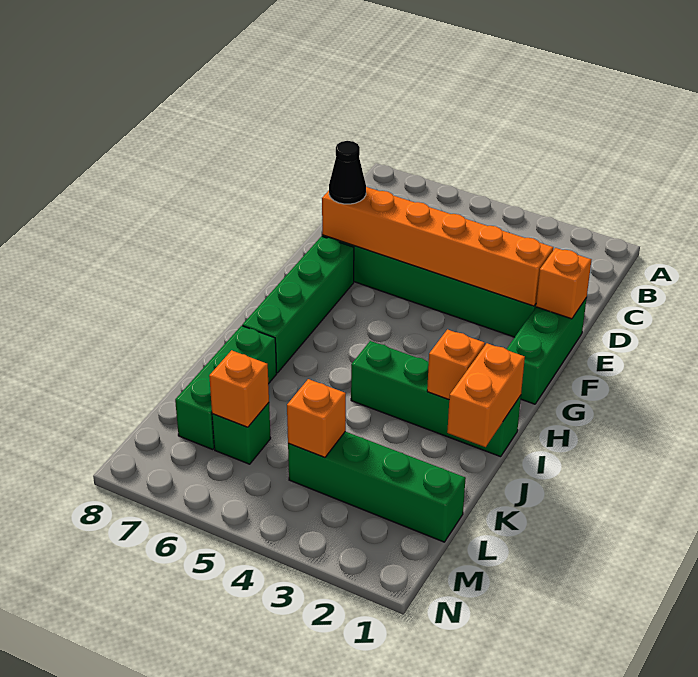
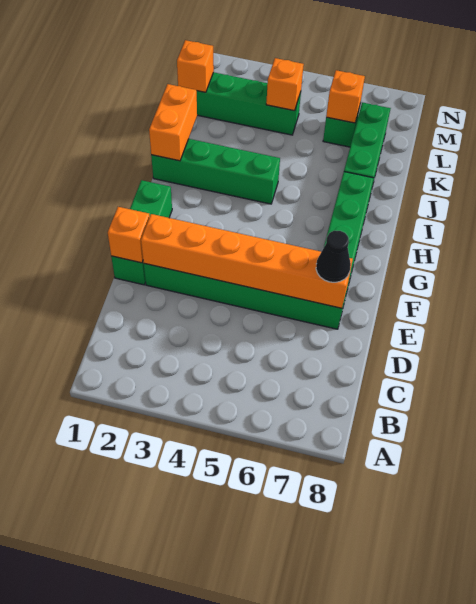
orange 1x1 brick [427,330,485,399] -> orange 1x1 brick moved to [177,40,214,92]

